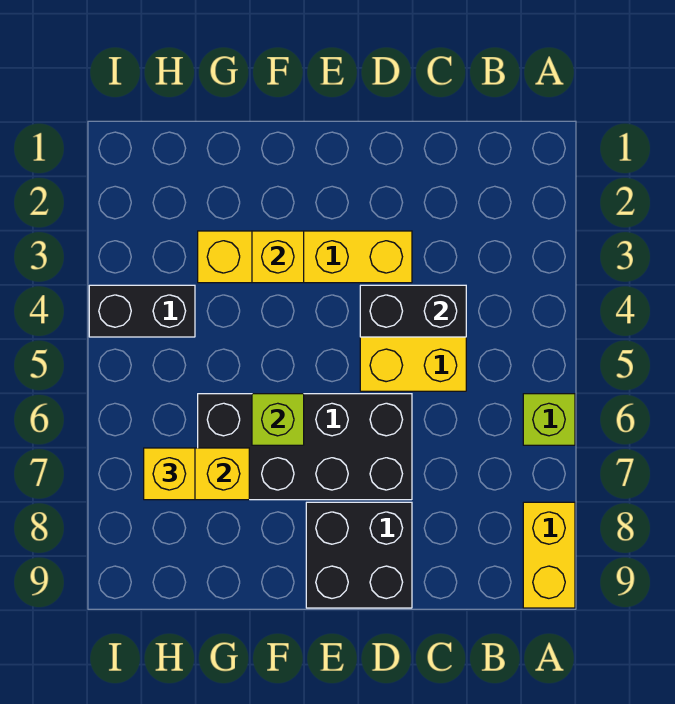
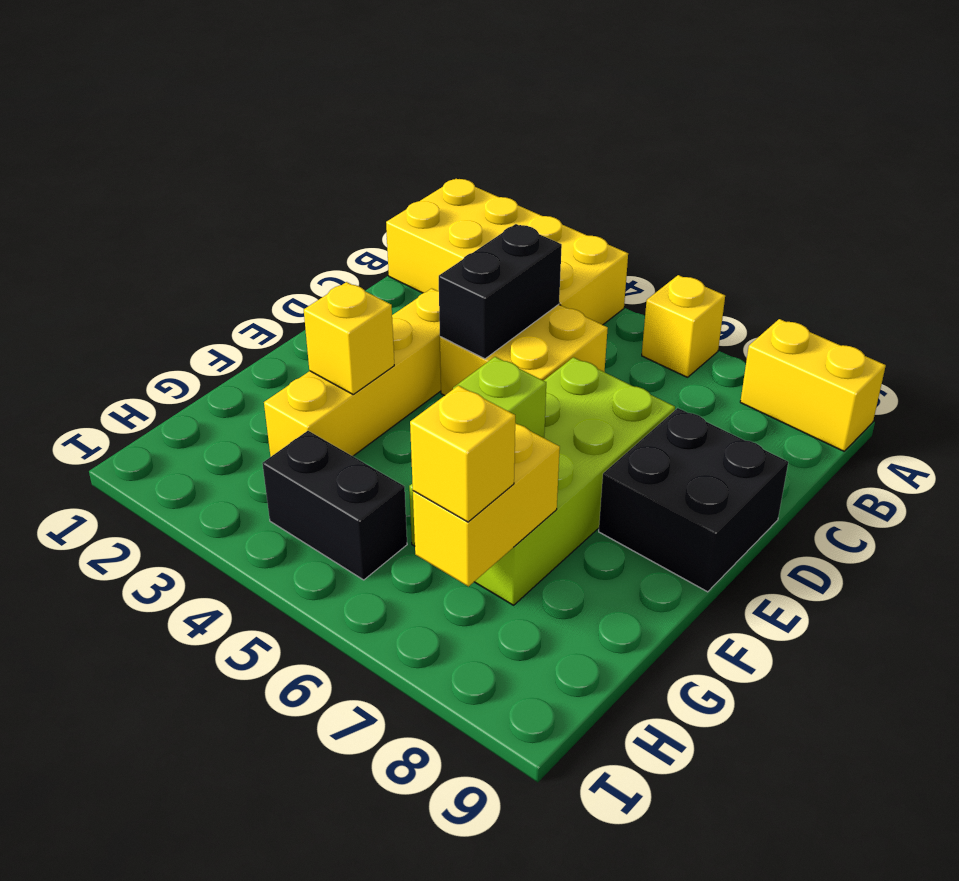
none -> yellow 2x4 brick [386,179,628,325]
lime 1x1 brick [523,394,575,445] -> yellow 1x1 brick [642,275,725,377]
black 2x4 brick [198,394,412,500] -> lime 2x4 brick [409,357,675,605]
black 1x2 brick [89,285,195,337] -> black 1x2 brick turned to [262,431,407,580]

